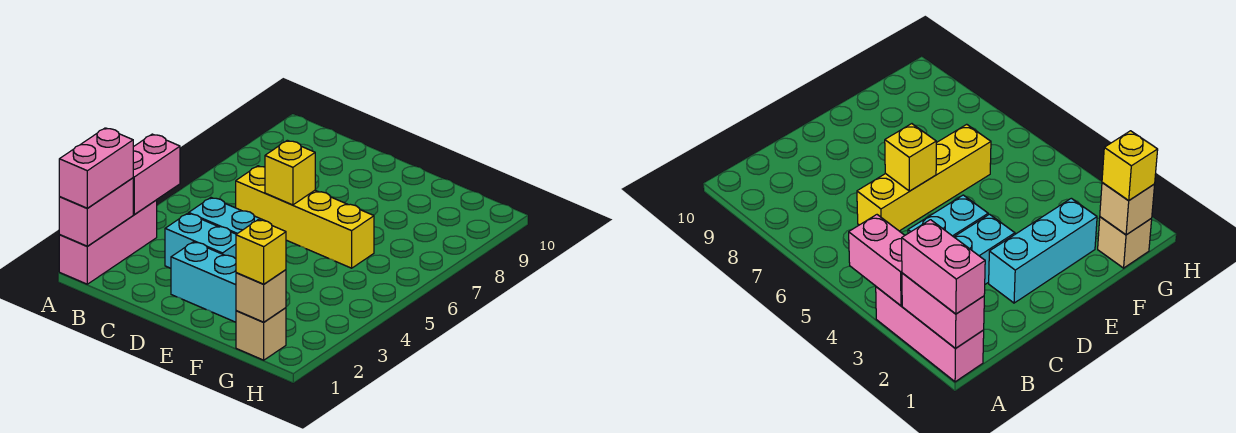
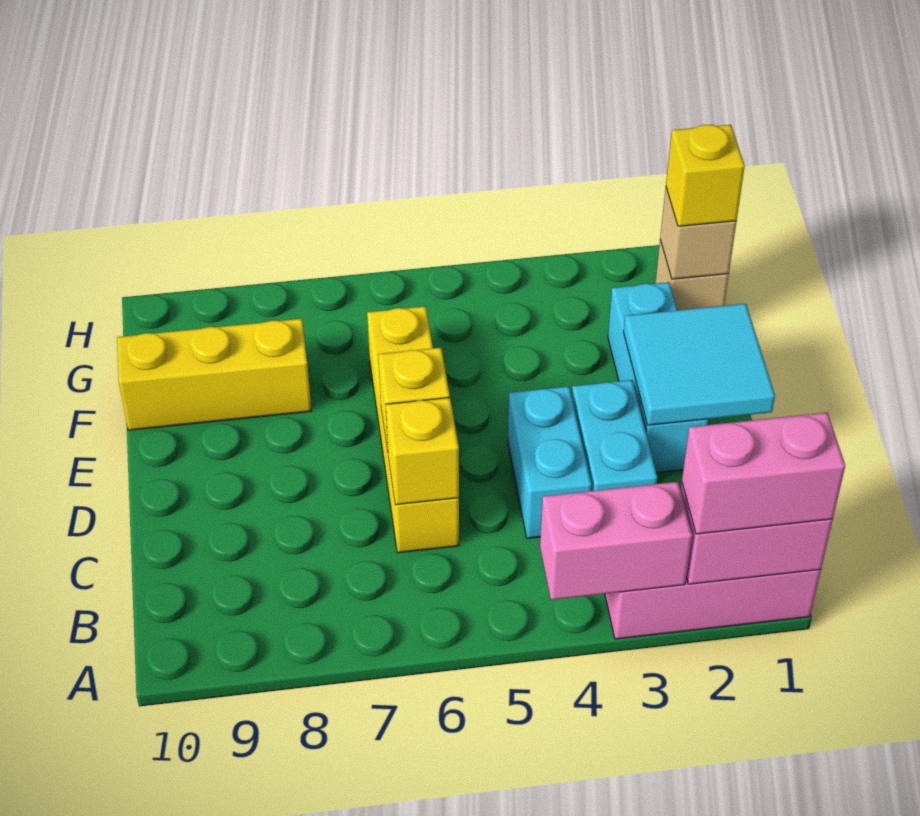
none -> yellow 1x1 brick [386,398,459,505]
none -> cyan 2x2 tile [624,304,775,425]
none -> yellow 1x3 brick [117,319,311,430]

